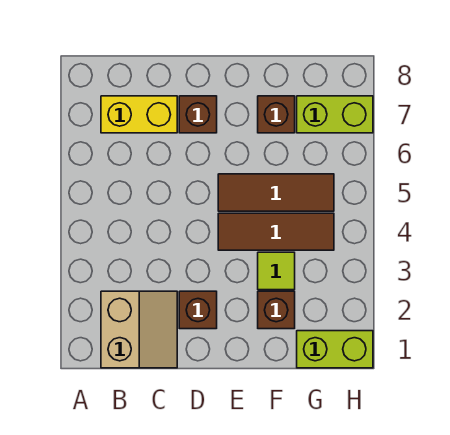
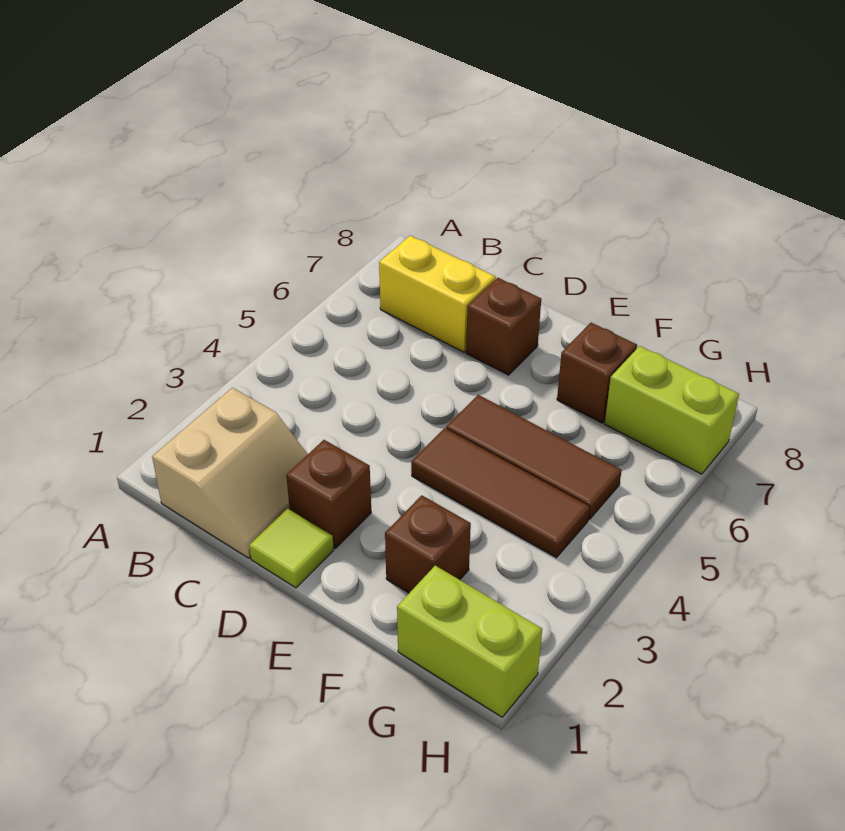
lime 1x1 tile [258,252,295,290] -> lime 1x1 tile moved to [249,509,334,588]

